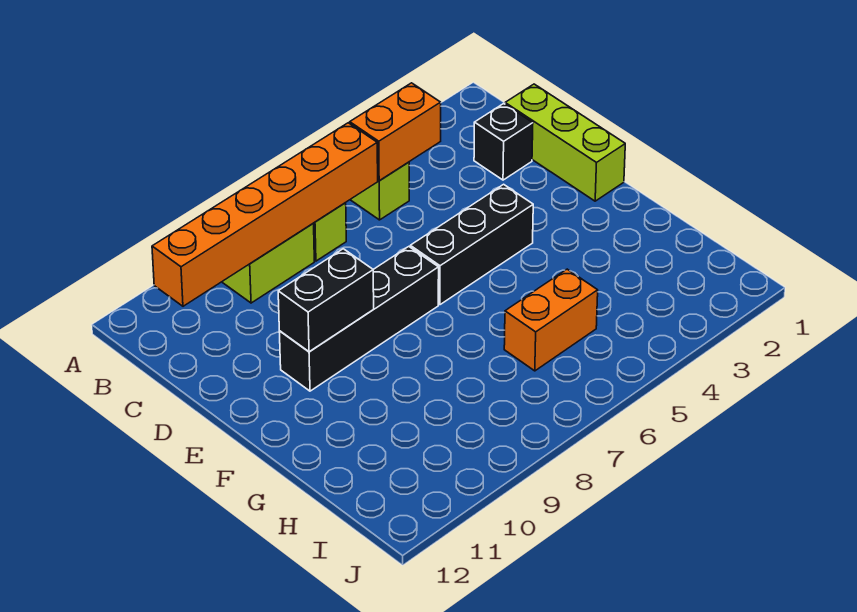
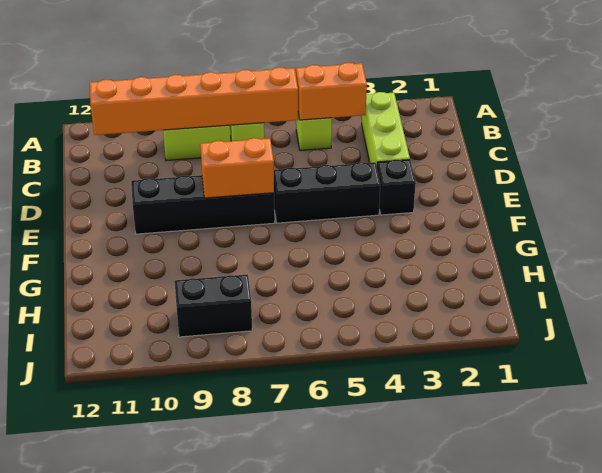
lime 1x3 brick [505,84,625,201] -> lime 1x3 brick moved to [362,92,410,166]
black 1x1 brick [474,104,533,180] -> black 1x1 brick moved to [377,159,416,215]
black 1x2 brick [278,249,374,352] -> black 1x2 brick moved to [175,274,252,337]
orange 1x2 brick [504,269,598,371] -> orange 1x2 brick moved to [200,138,274,198]

